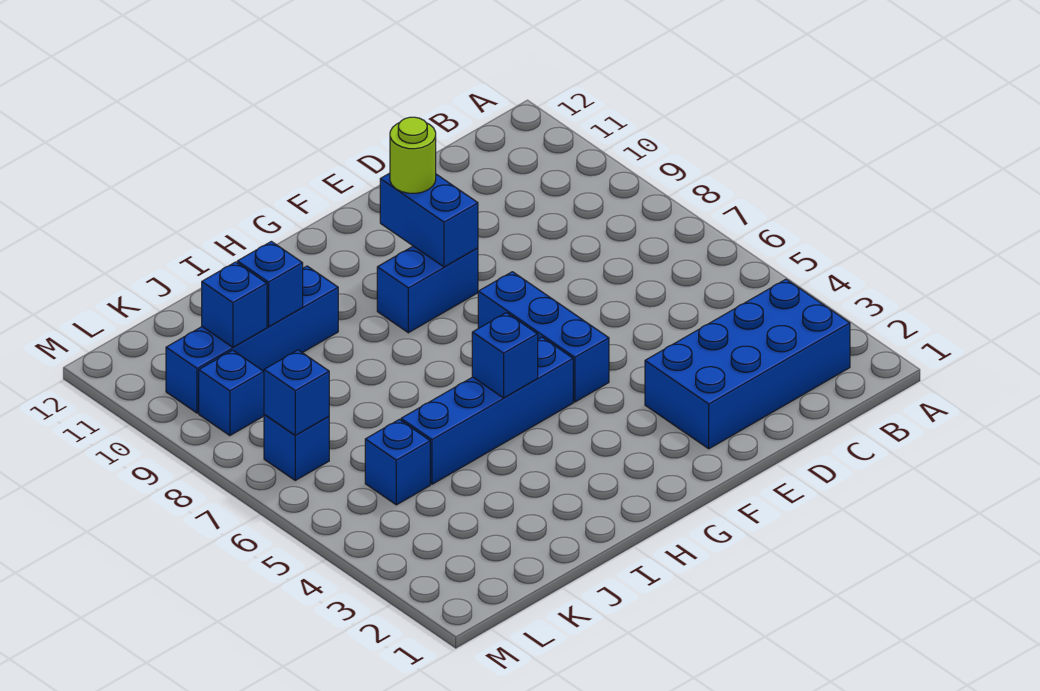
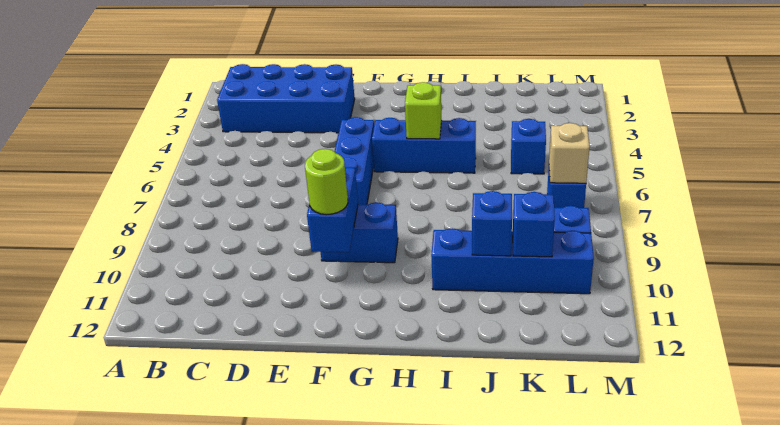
blue 1x4 brick [401,337,573,484] -> blue 1x3 brick [372,118,476,173]
blue 1x1 brick [472,313,538,398] -> lime 1x1 brick [405,82,442,139]
blue 1x1 brick [264,350,329,435] -> tan 1x1 brick [549,123,590,183]

